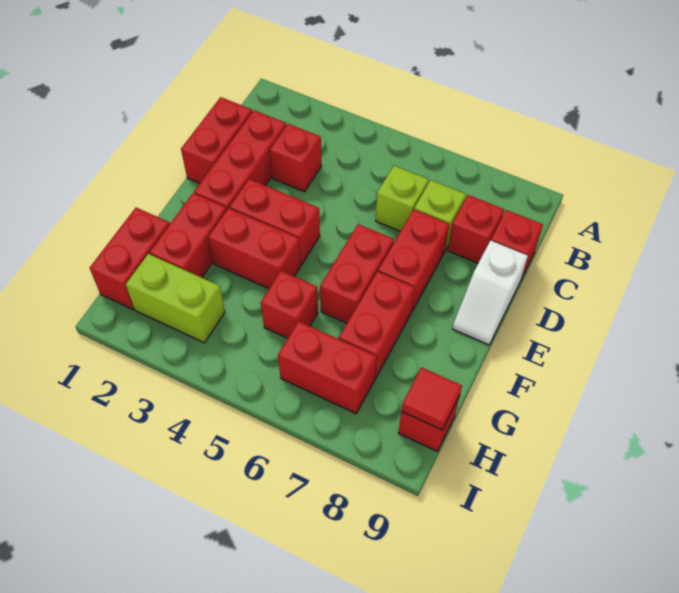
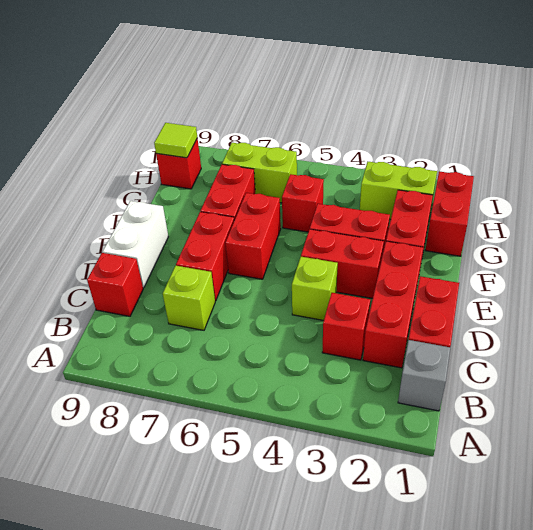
none -> grey 1x1 brick [398,340,450,411]
lime 1x1 brick [376,166,429,231] -> lime 1x1 brick moved to [292,257,338,320]
red 1x1 brick [448,195,504,263] -> none
white 1x2 slope [452,240,528,345] -> white 1x2 brick [103,201,168,288]
red 1x2 brick [278,321,377,414] -> lime 1x2 brick [222,143,297,203]
red 1x1 tile [401,368,462,430] -> lime 1x1 tile [154,123,197,158]

